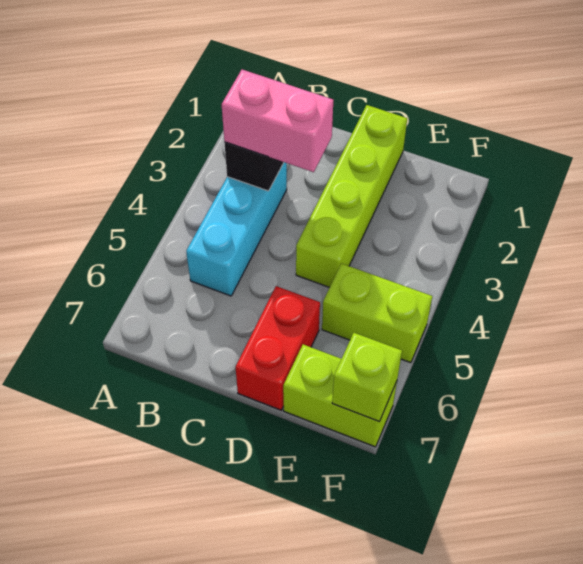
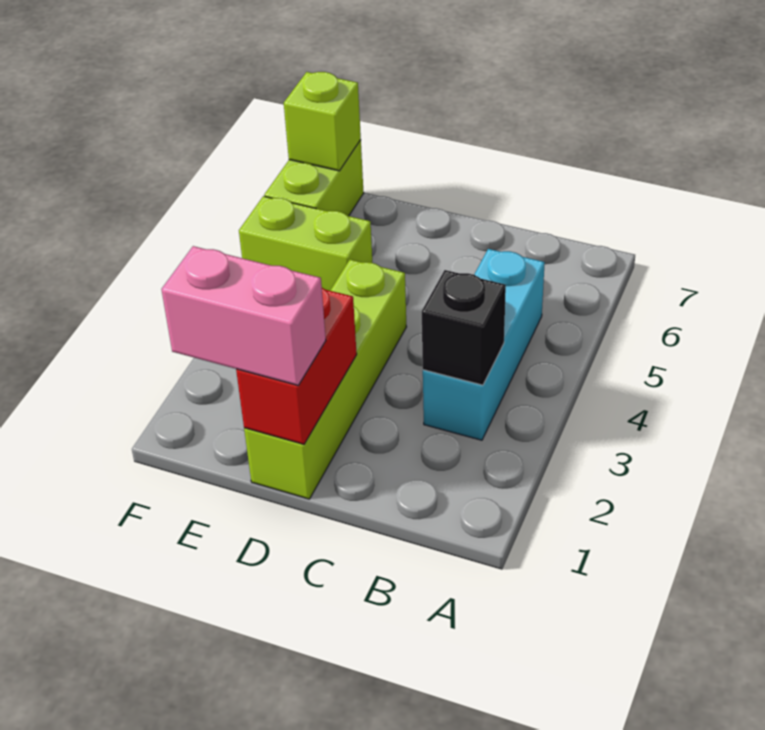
pink 1x2 brick [222,70,333,172] -> pink 1x2 brick moved to [161,246,326,385]
red 1x2 brick [235,286,320,410] -> red 1x2 brick moved to [236,288,357,444]
lime 1x2 brick [283,345,397,447] -> lime 1x2 brick turned to [264,140,364,216]

